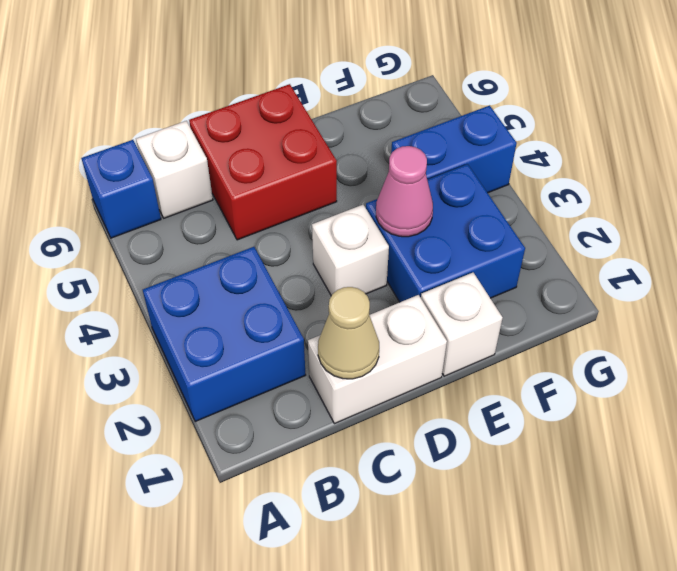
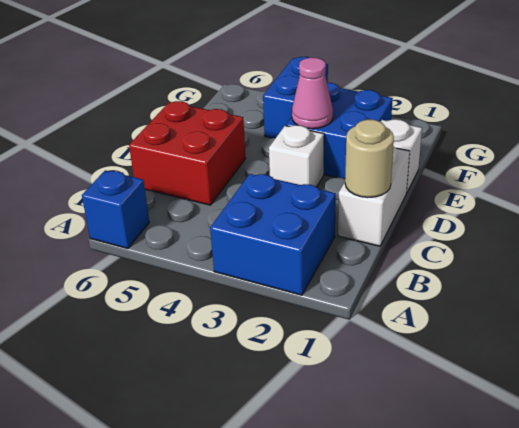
white 1x1 brick [136,121,213,218] -> none
tan 1x1 cone [318,287,379,379] -> tan 1x1 round brick [345,119,394,197]

